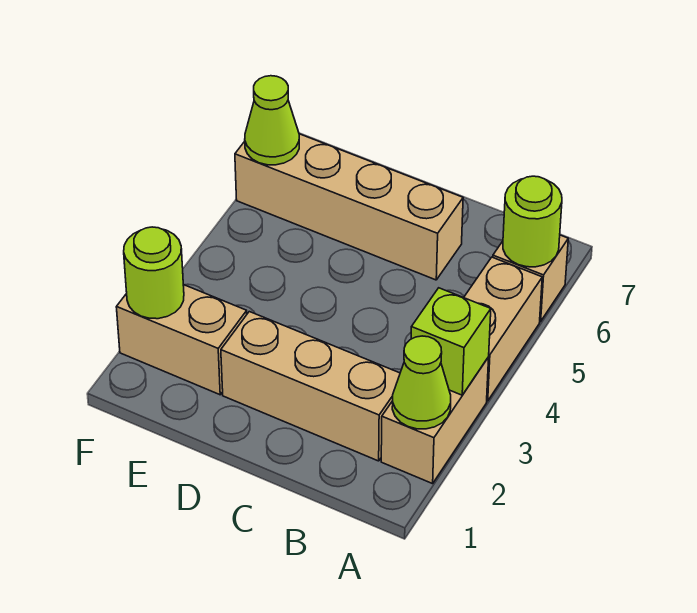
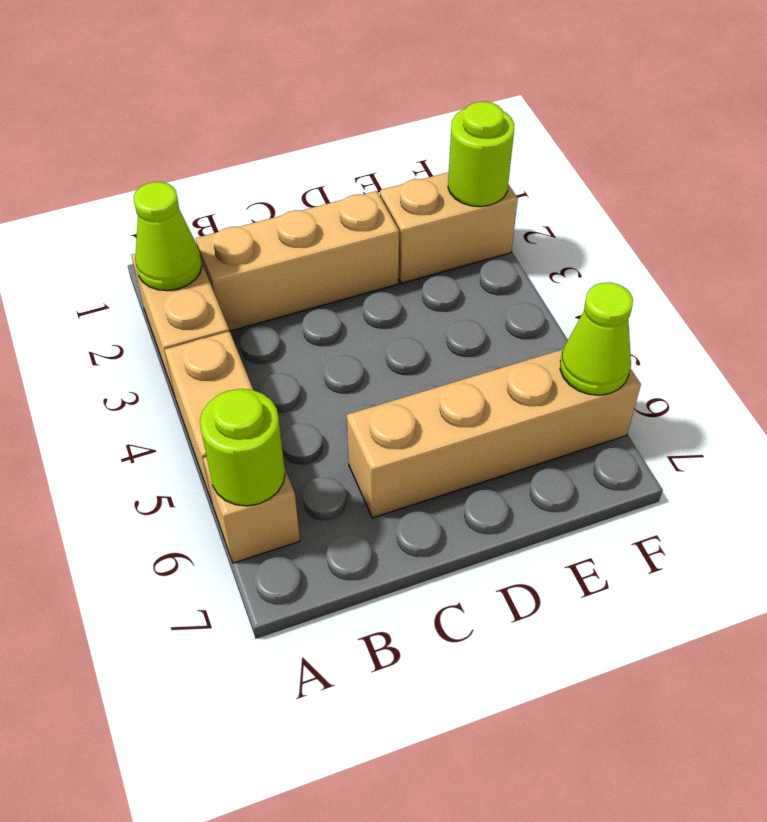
lime 1x1 brick [411,288,491,395] -> none

